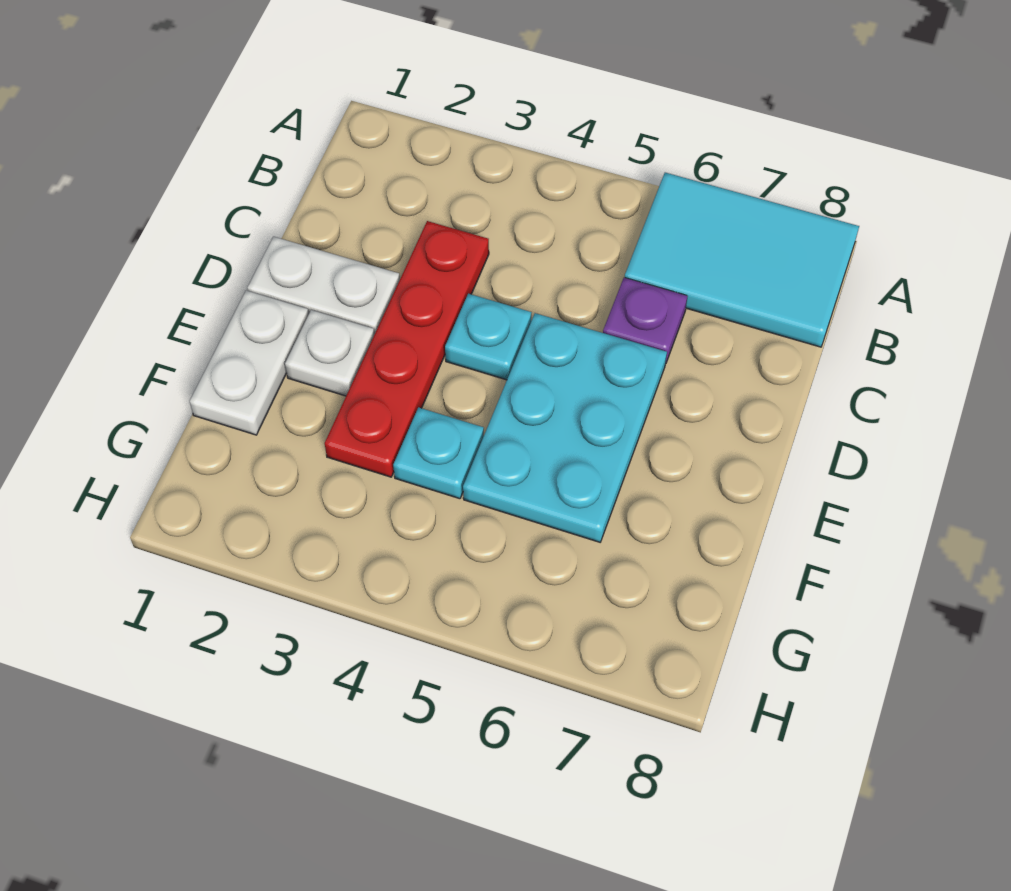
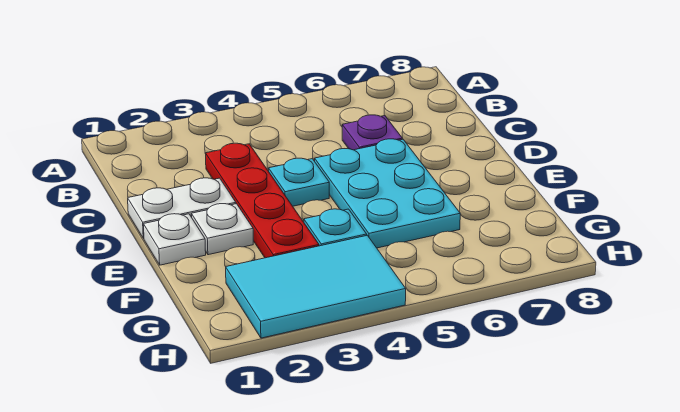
cyan 2x3 tile [625,173,859,347] -> cyan 2x3 tile moved to [226,235,406,338]
white 1x2 plate [190,291,309,435] -> white 1x1 plate [143,214,206,265]

